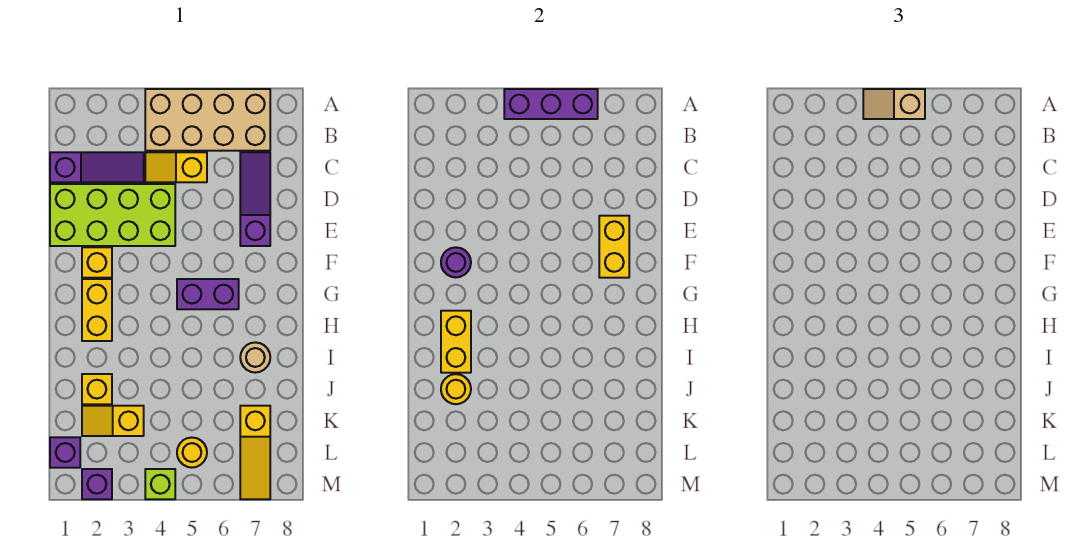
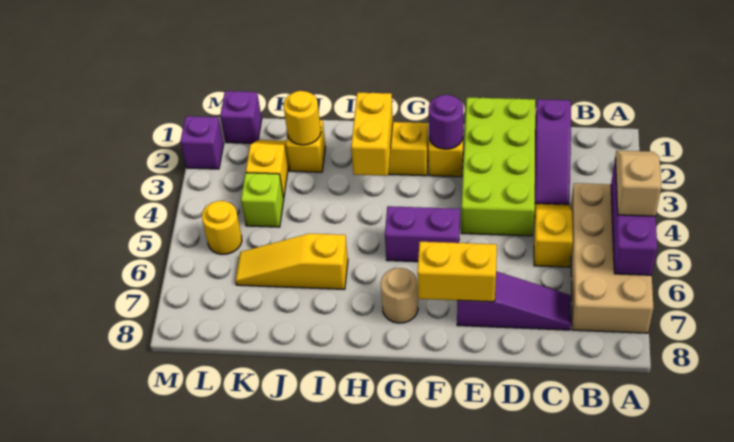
purple 1x2 brick [177,279,239,309] -> purple 1x2 brick turned to [385,206,460,262]
yellow 1x2 brick [441,311,471,373] -> yellow 1x2 brick turned to [351,93,393,176]
tan 1x1 round brick [240,342,270,373] -> tan 1x1 round brick moved to [381,268,418,323]
yellow 1x3 slope [240,406,270,499] -> yellow 1x3 slope moved to [236,234,348,289]
lime 1x1 brick [145,469,175,499] -> lime 1x1 brick moved to [241,173,284,227]

